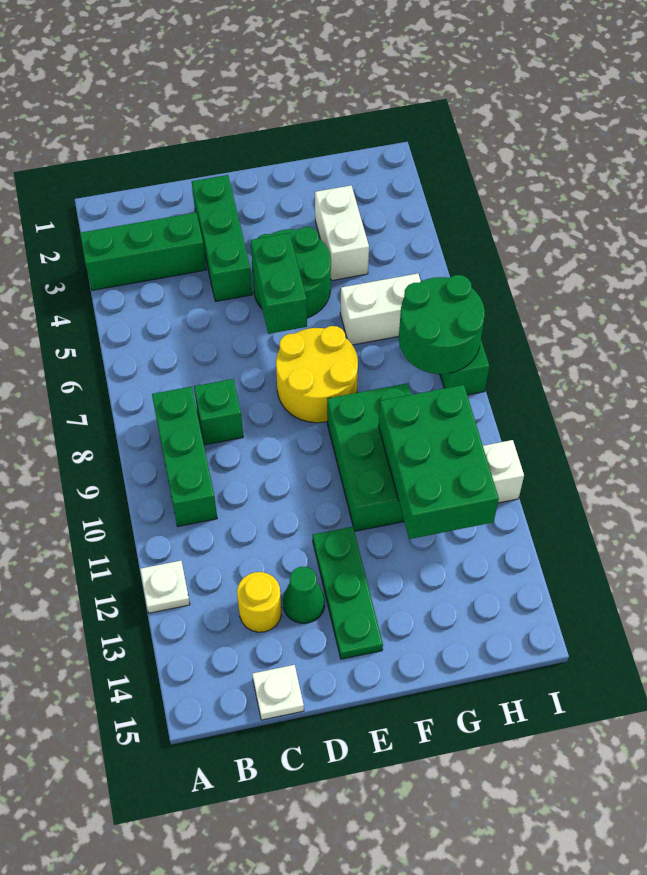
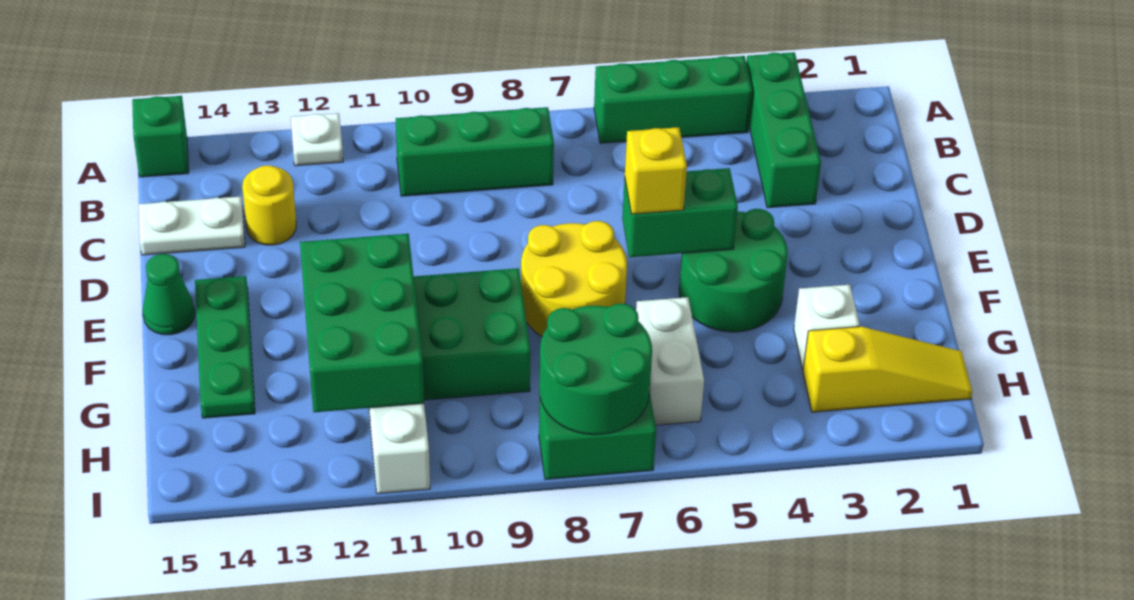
green 1x1 brick [194,379,243,445] -> green 1x1 brick moved to [132,96,189,177]
white 1x1 plate [252,665,304,720] -> white 1x2 plate [139,197,245,255]
green 1x3 brick [192,175,252,301] -> green 1x3 brick moved to [594,56,752,143]
green 1x1 cone [283,567,325,623] -> green 1x1 cone moved to [143,254,195,335]
none -> yellow 1x1 brick [625,127,687,214]
green 1x3 plate [313,527,383,659] -> green 1x3 plate turned to [195,276,255,418]
white 1x2 brick [315,186,369,280] -> white 1x1 brick [794,285,860,369]
green 2x3 brick [379,385,499,539] -> green 2x3 brick turned to [300,234,424,412]
none -> yellow 1x3 slope [803,327,972,412]

